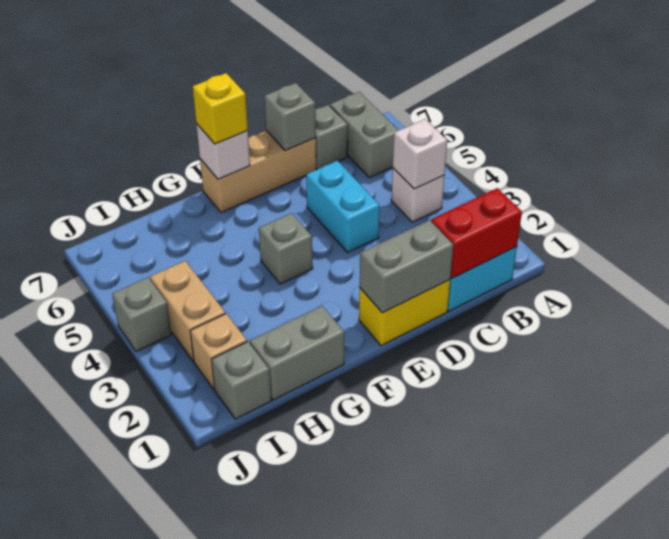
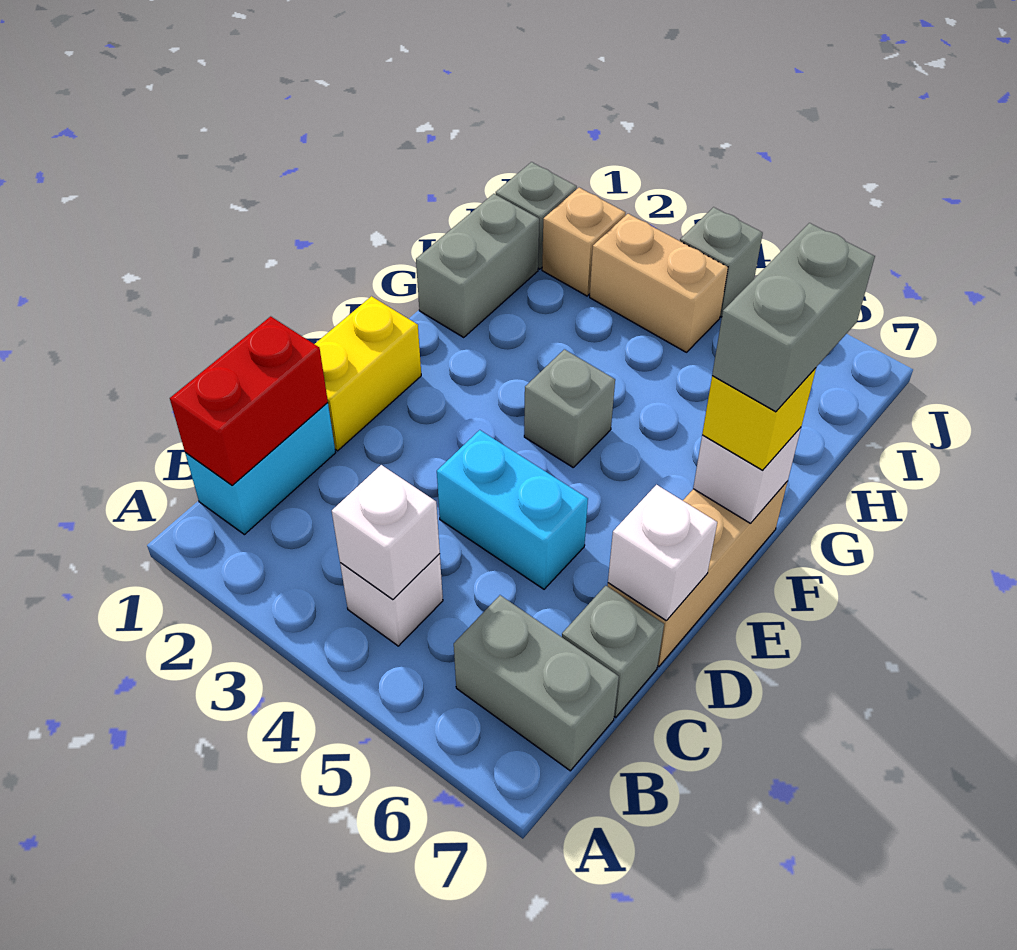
grey 1x2 brick [360,220,453,313] -> grey 1x2 brick moved to [712,223,875,412]
grey 1x1 brick [265,83,316,151] -> white 1x1 brick [608,485,717,620]

